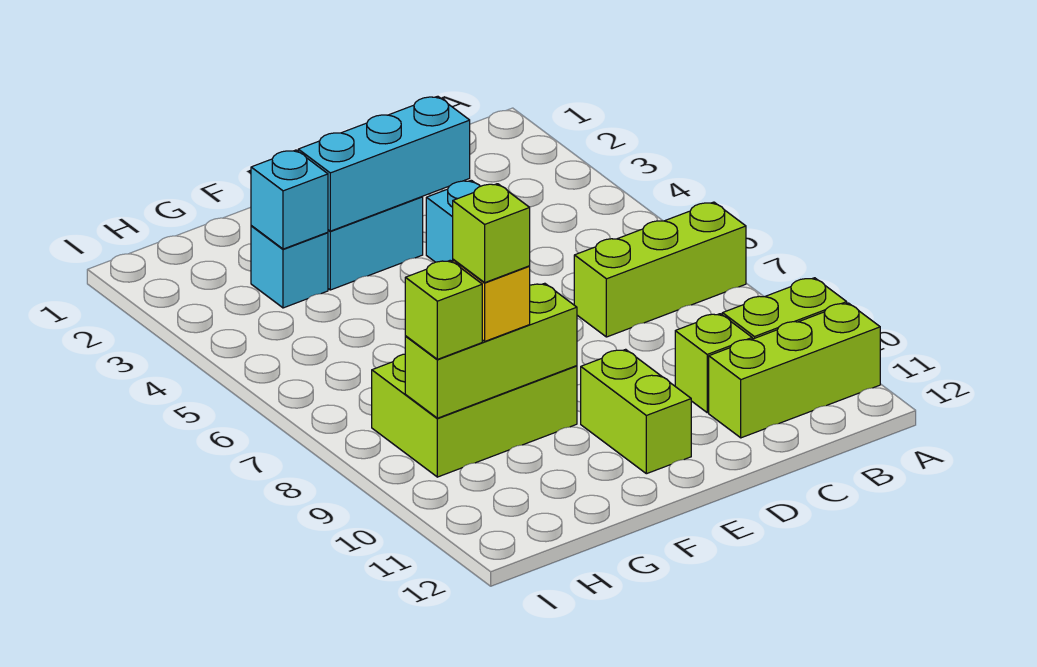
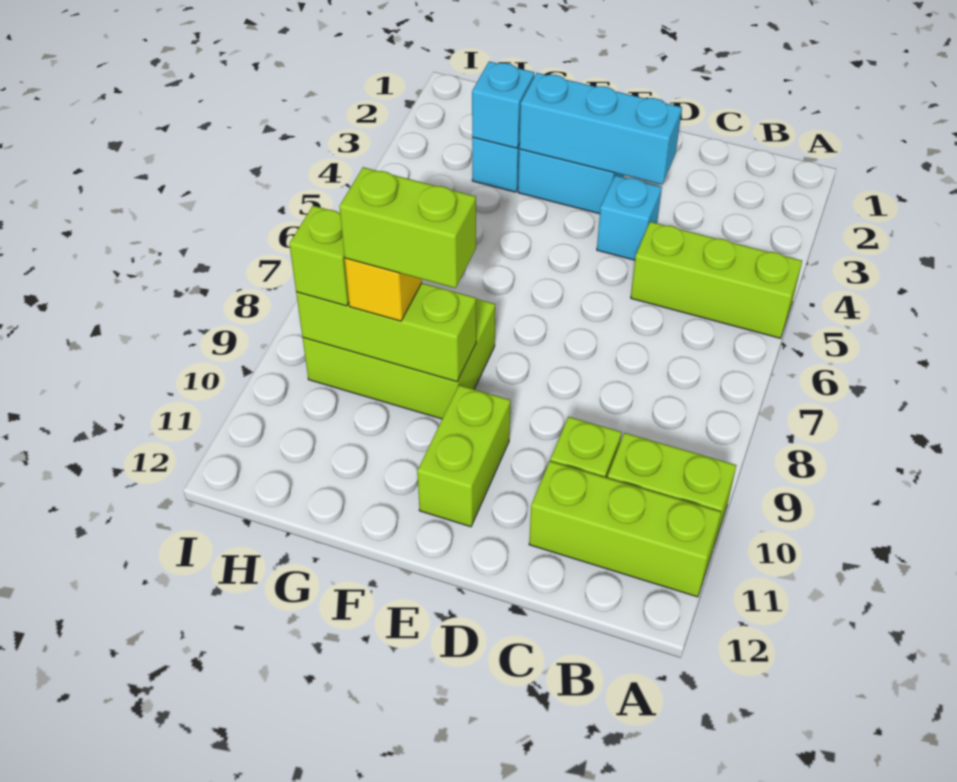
lime 1x3 brick [574,202,746,337] -> lime 1x3 brick moved to [631,222,802,338]
lime 1x1 brick [453,184,530,282] -> lime 1x2 brick [339,167,476,288]

